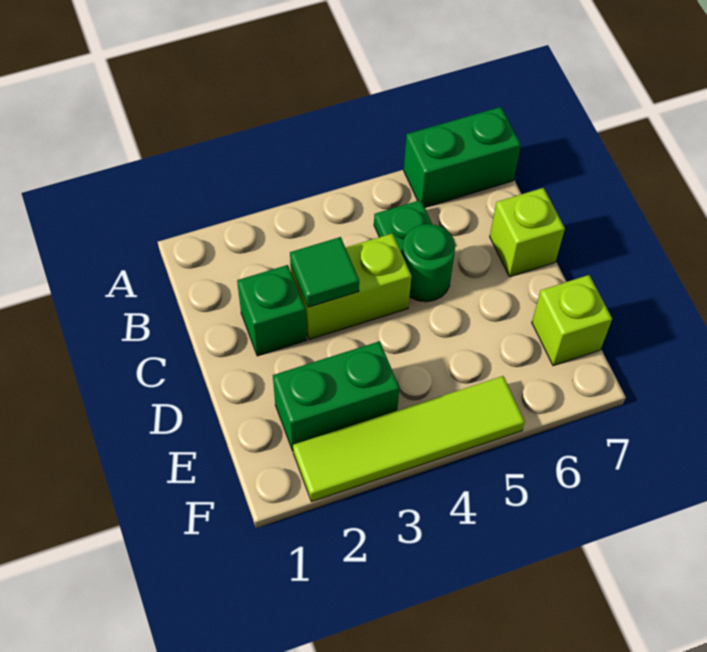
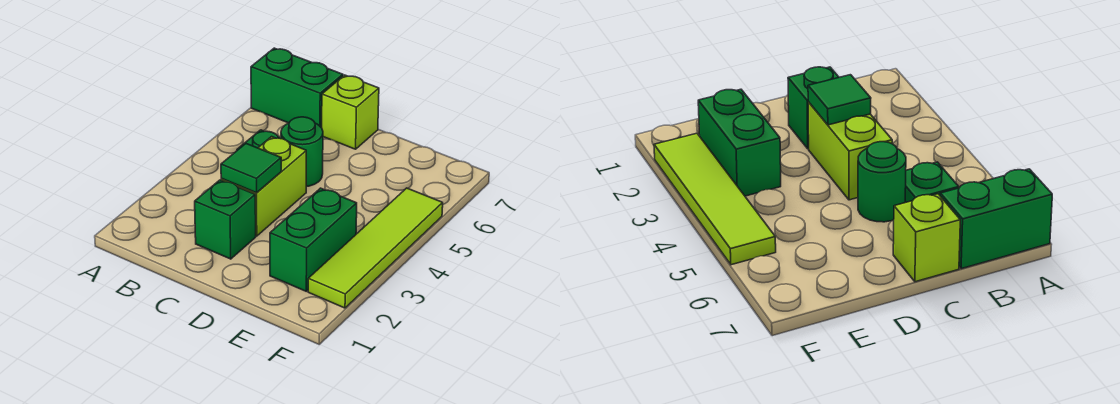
green 1x2 brick [404,107,521,207] -> green 1x2 brick turned to [251,48,343,128]
lime 1x1 brick [532,275,612,366] -> none

